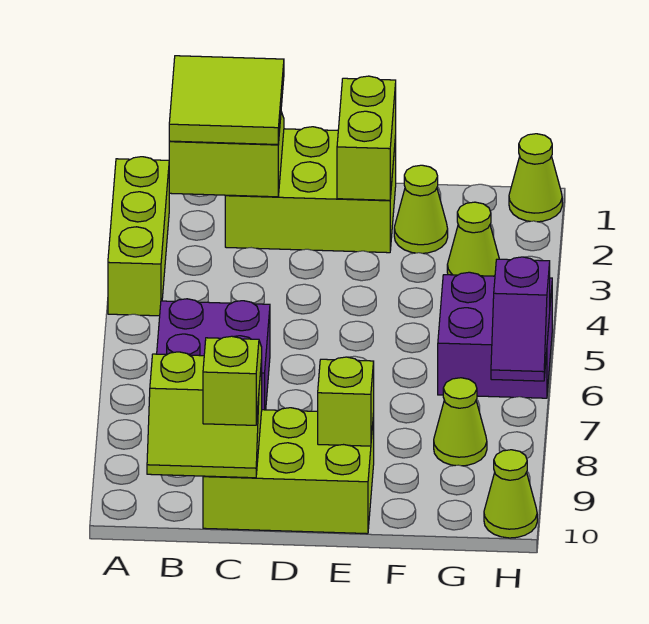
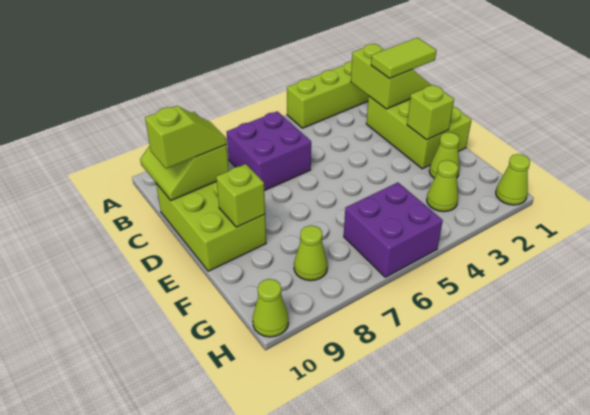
lime 2x2 tile [169,56,284,145] -> lime 1x2 tile [371,38,436,79]
lime 1x2 brick [337,76,396,200] -> lime 1x1 brick [407,85,454,140]
purple 1x2 slope [491,257,550,381] -> none

